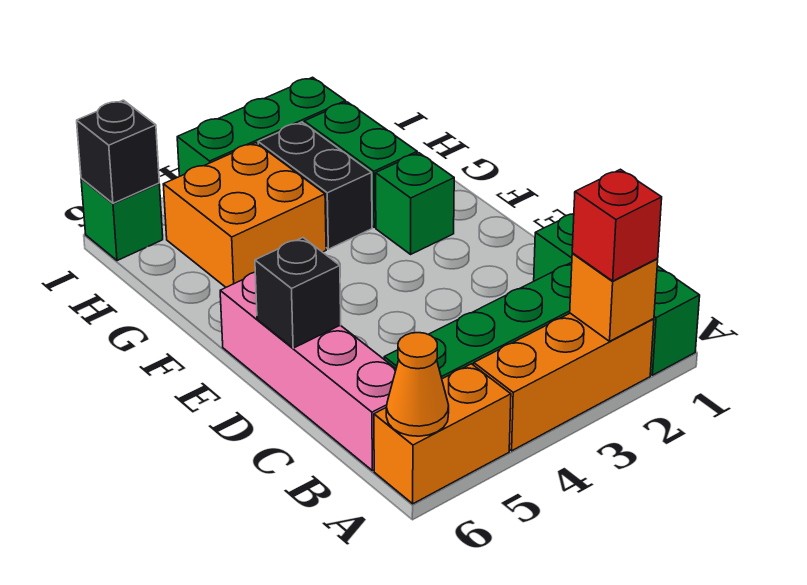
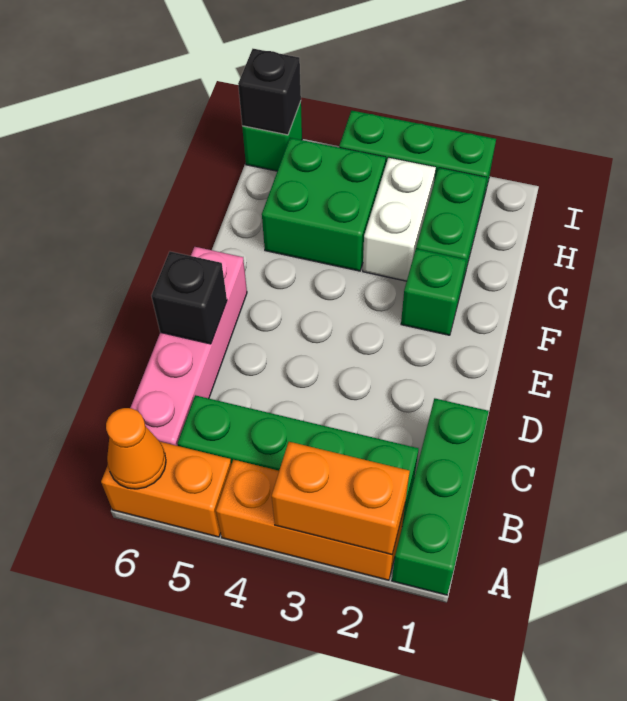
orange 1x1 brick [570,254,658,341] -> orange 1x2 brick [272,442,410,555]
red 1x1 brick [572,169,662,281] -> none
black 1x2 brick [258,122,372,249] -> white 1x2 brick [363,158,436,281]
orange 2x2 brick [163,143,326,287] -> green 2x2 brick [262,138,386,271]

